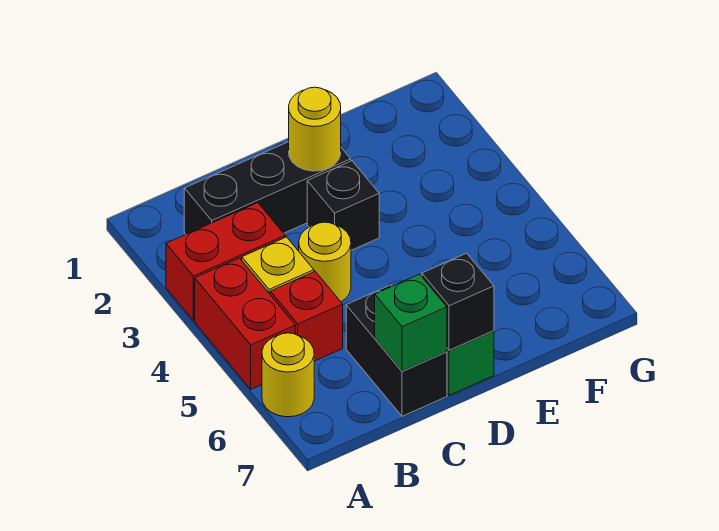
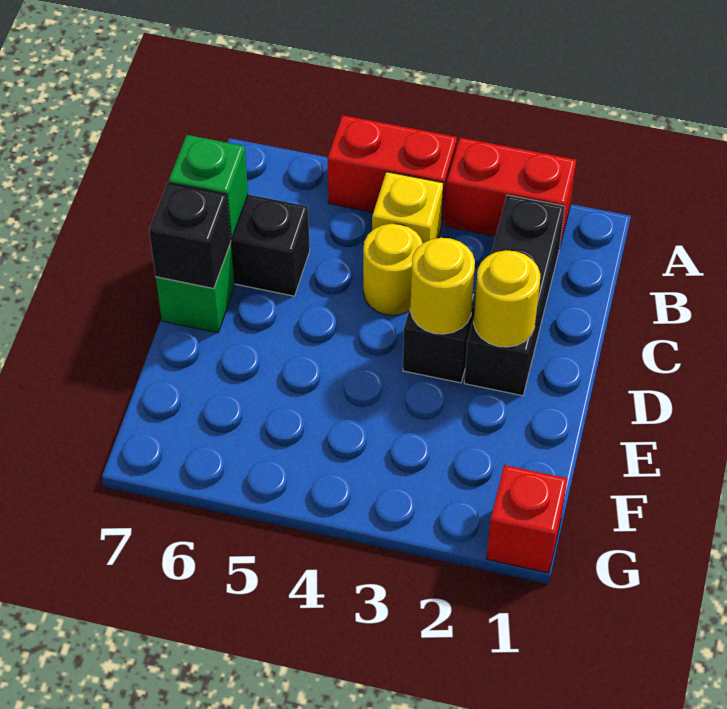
red 1x2 brick [166,203,285,321] -> red 1x2 brick turned to [445,138,576,249]
yellow 1x1 round brick [262,333,314,417] -> yellow 1x1 round brick moved to [410,238,475,334]
red 1x1 brick [270,272,343,361] -> red 1x1 brick moved to [487,465,567,573]

